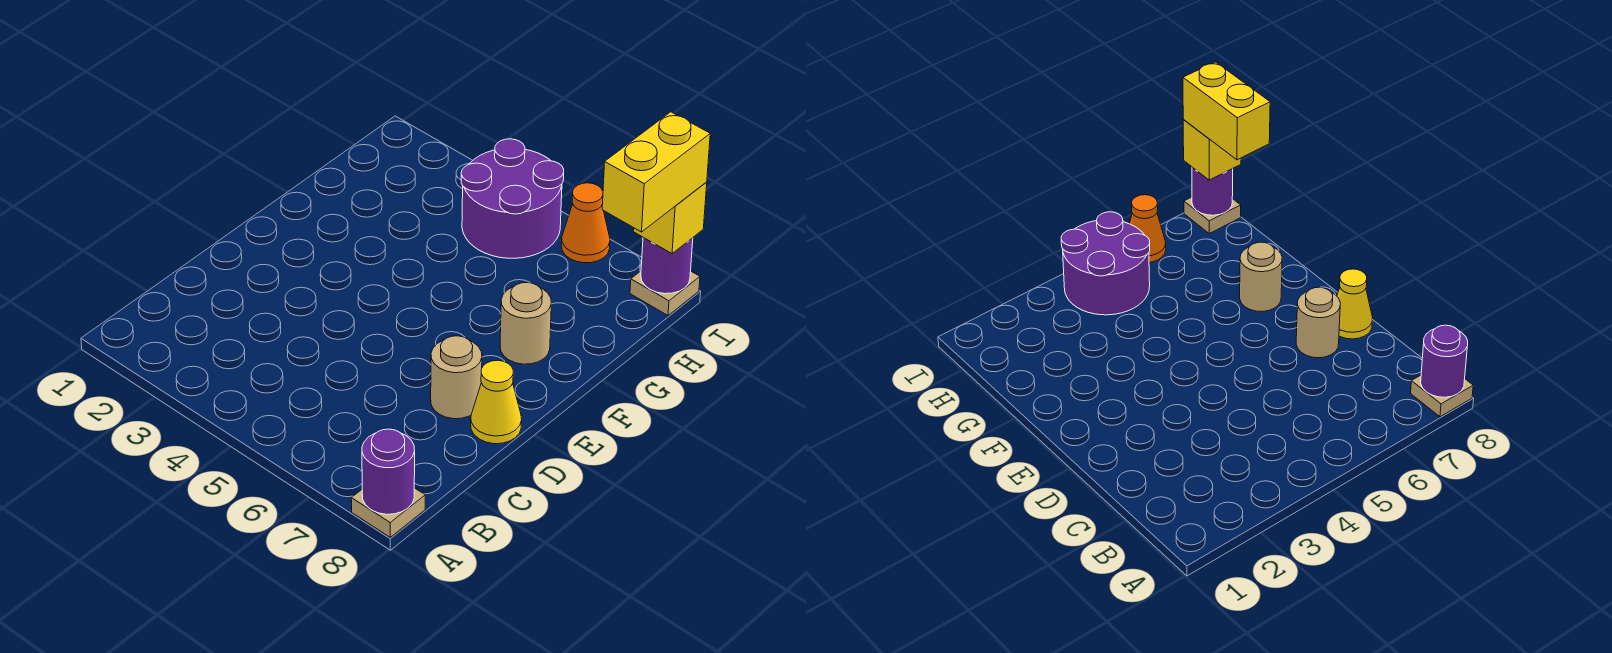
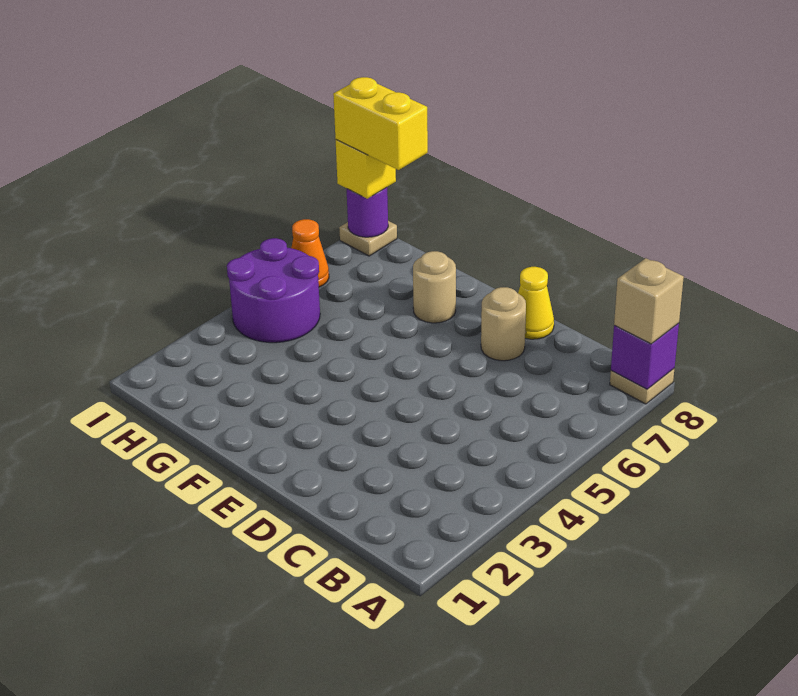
purple 1x1 round brick [362,429,415,514] -> purple 1x1 brick [611,323,679,389]
none -> tan 1x1 brick [614,258,684,344]

